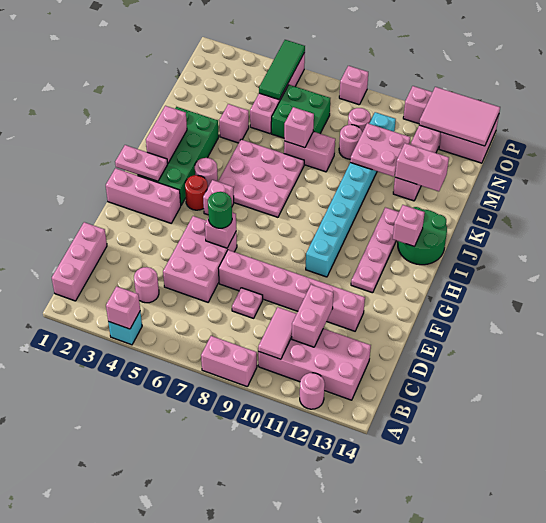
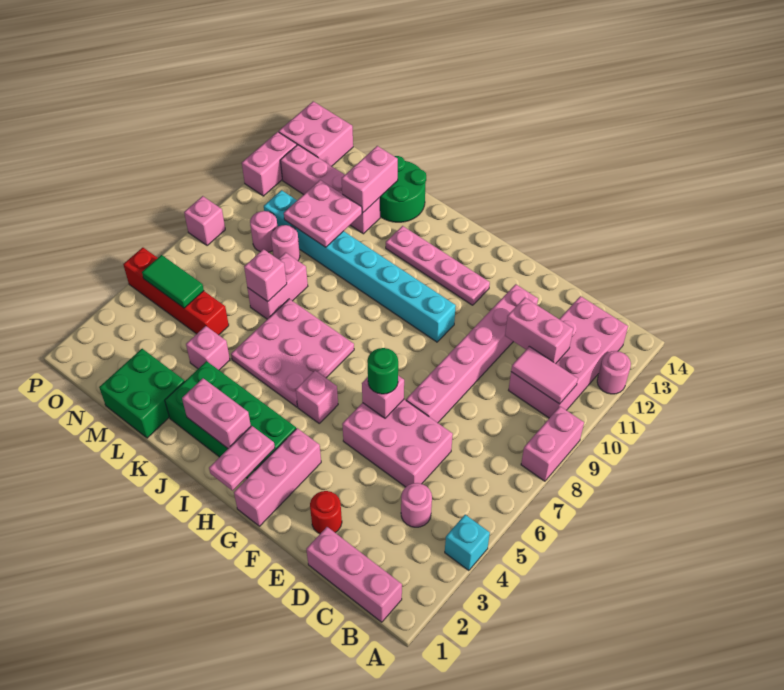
pink 1x1 brick [106,286,140,329] -> none
pink 1x1 plate [232,288,263,318] -> none
red 1x1 round brick [185,175,208,210] -> red 1x1 round brick moved to [310,491,342,534]
pink 1x1 round brick [195,158,218,187] -> none
green 2x2 round brick [398,207,447,265] -> green 2x2 round brick moved to [380,156,426,222]
pink 1x1 brick [393,205,425,246] -> none
pink 1x4 brick [250,53,305,134] -> red 1x4 brick [123,248,229,335]
green 2x2 brick [271,85,330,138] -> green 2x2 brick moved to [99,349,185,438]
green 1x3 tile [259,40,305,99] -> green 1x2 tile [142,255,204,308]
pink 2x3 tile [419,87,500,146] -> none

